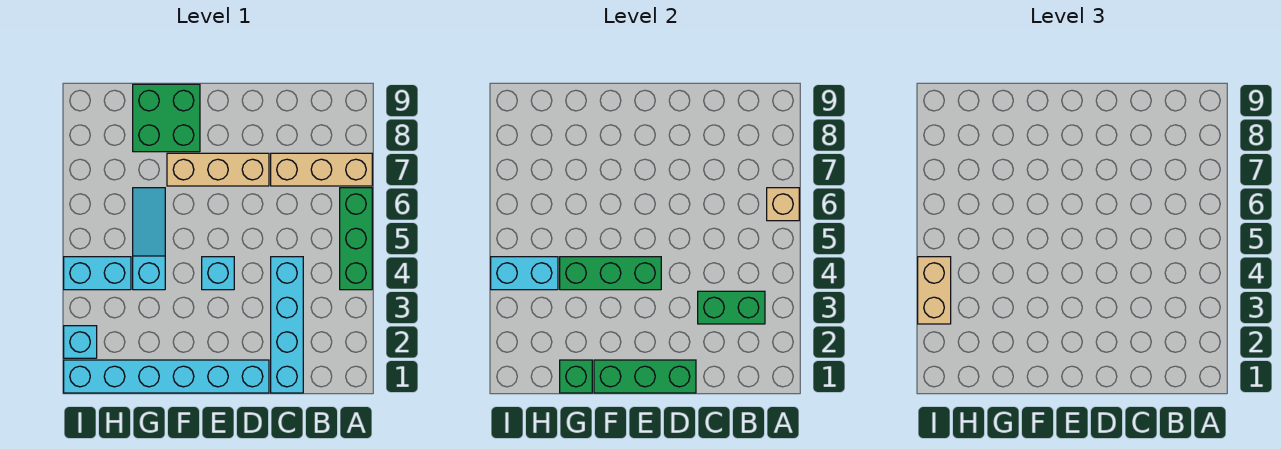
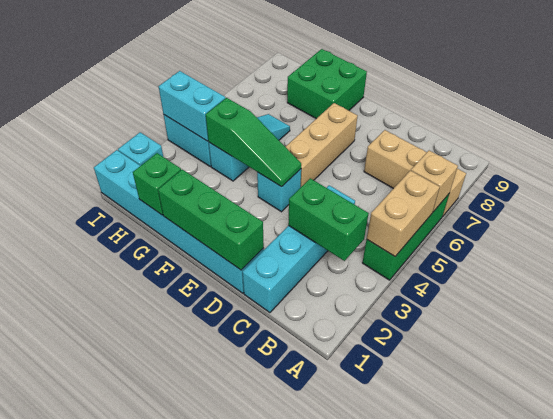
tan 1x3 brick [167,153,269,186] -> tan 1x3 brick turned to [286,103,357,187]
green 1x3 brick [560,257,661,290] -> green 1x3 slope [206,98,301,187]
tan 1x2 brick [918,257,951,324] -> tan 1x2 brick moved to [367,170,440,256]

